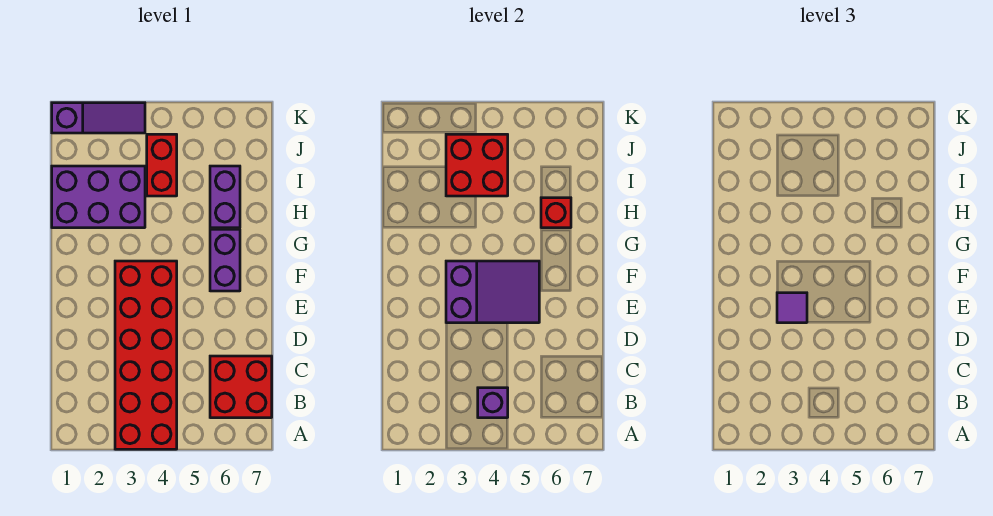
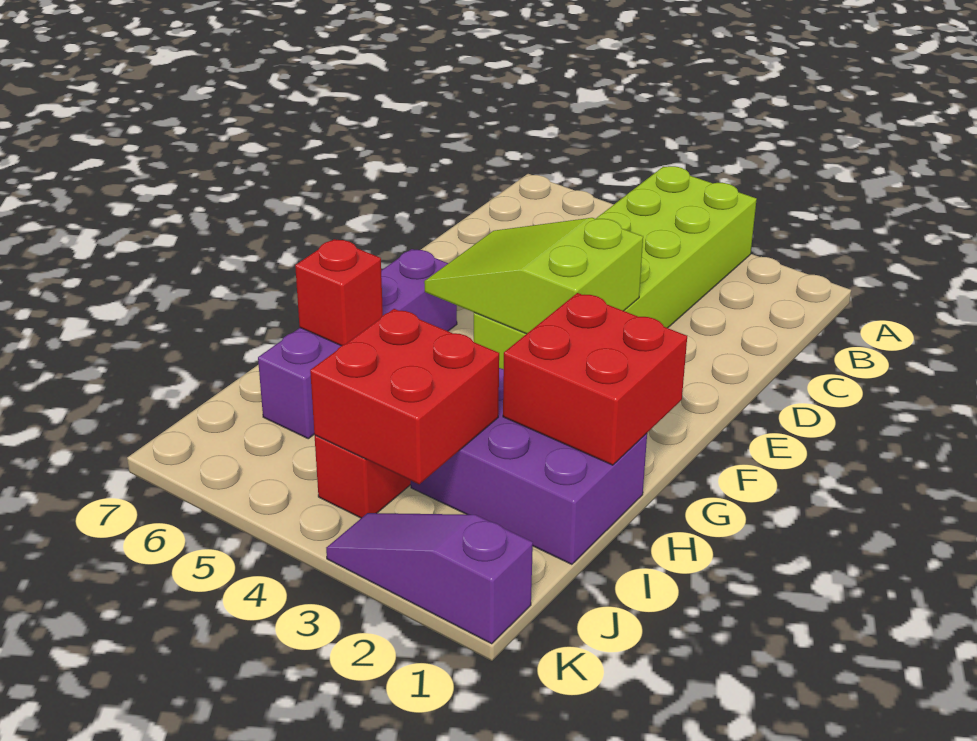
red 2x6 brick [115,261,177,449] -> lime 2x6 brick [474,166,757,369]
purple 1x1 brick [478,388,508,418] -> none
red 2x2 brick [210,356,272,418] -> red 2x2 brick moved to [503,293,687,465]
purple 2x3 slope [446,261,539,323] -> lime 2x3 slope [424,218,643,334]
purple 1x1 tile [777,293,807,323] -> none

